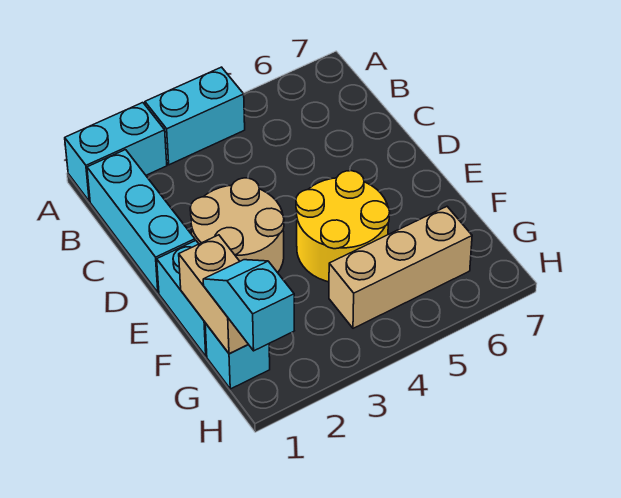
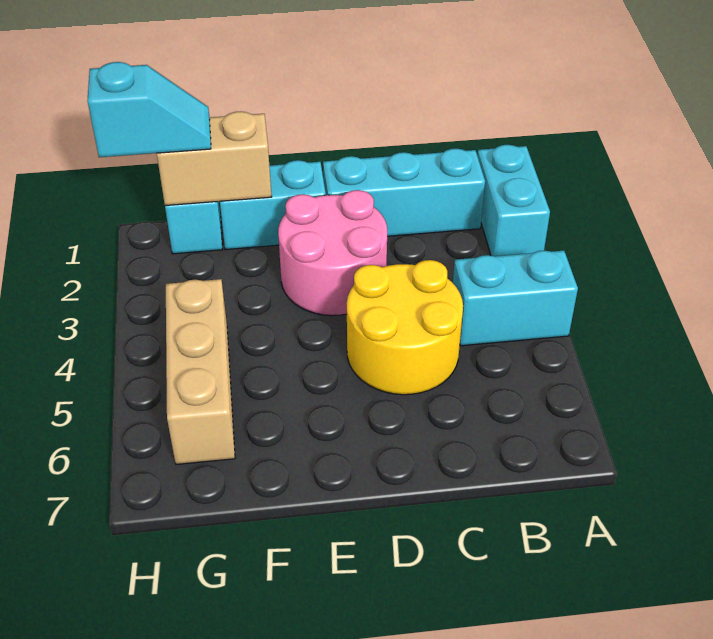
cyan 1x2 brick [145,67,245,165] -> cyan 1x2 brick turned to [453,251,578,346]
tan 2x2 round brick [190,178,284,273] -> pink 2x2 round brick [278,190,387,316]
yellow 2x2 round brick [296,171,390,282] -> yellow 2x2 round brick moved to [347,260,463,395]

